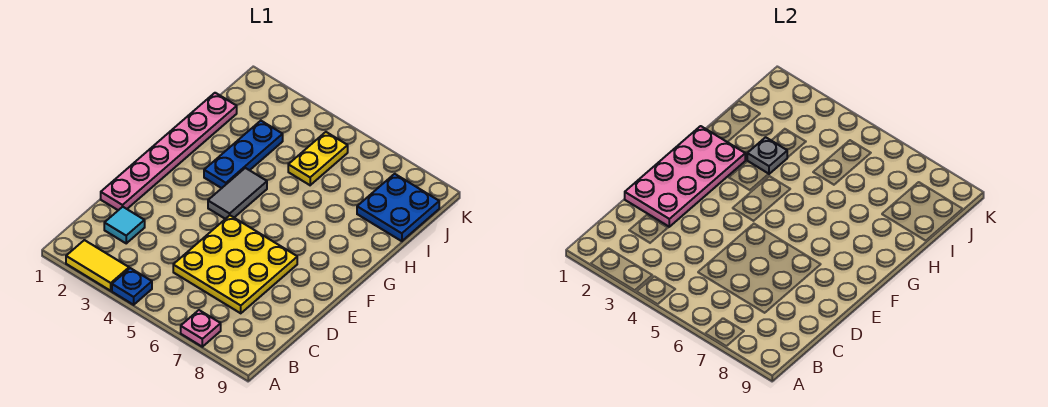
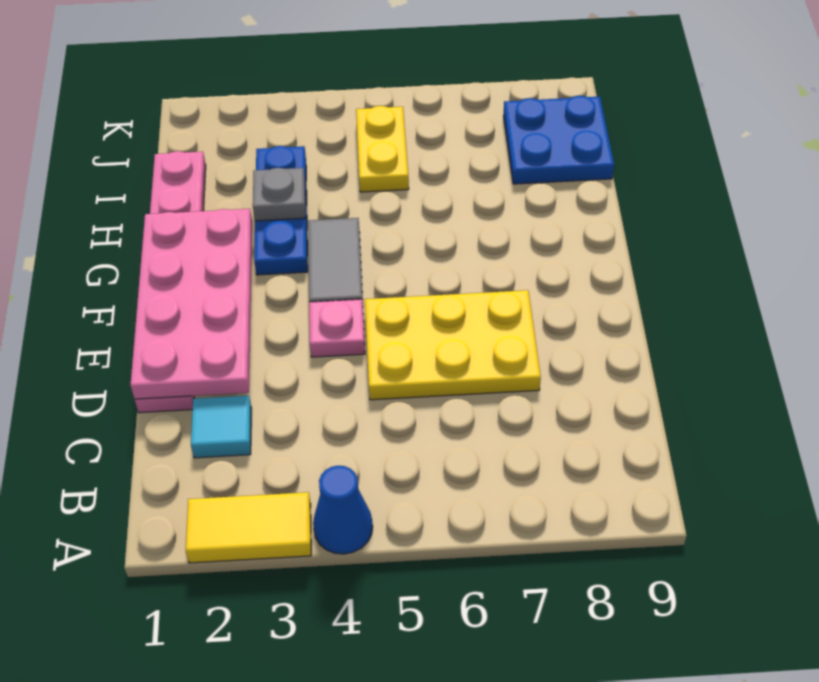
blue 1x1 plate [112,268,152,305] -> blue 1x1 cone [313,466,373,554]
pink 1x1 plate [181,310,221,347] -> pink 1x1 plate moved to [309,299,365,357]
yellow 3x3 plate [173,215,297,313] -> yellow 2x3 plate [365,290,541,400]

